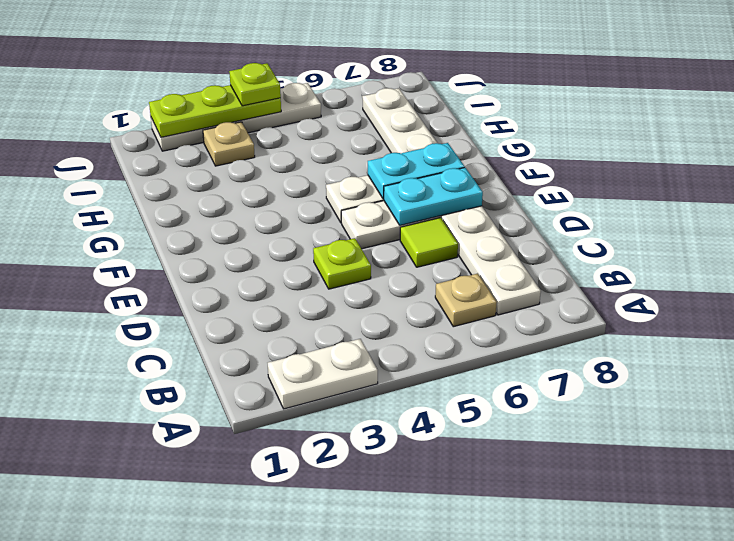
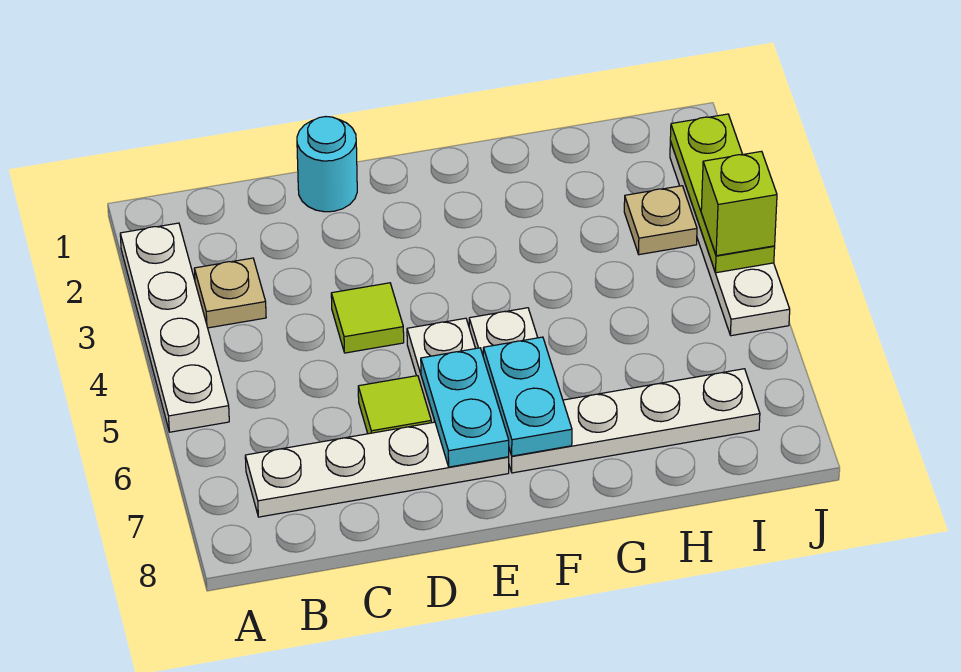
white 1x2 plate [268,339,378,409] -> white 1x4 plate [120,223,229,432]
tan 1x1 plate [435,273,497,327] -> tan 1x1 plate moved to [194,258,266,328]
none -> cyan 1x1 round brick [297,117,357,212]
lime 1x1 plate [313,238,371,289] -> lime 1x1 tile [331,283,404,353]
lime 1x1 plate [229,63,281,106] -> lime 1x1 brick [701,151,777,256]

